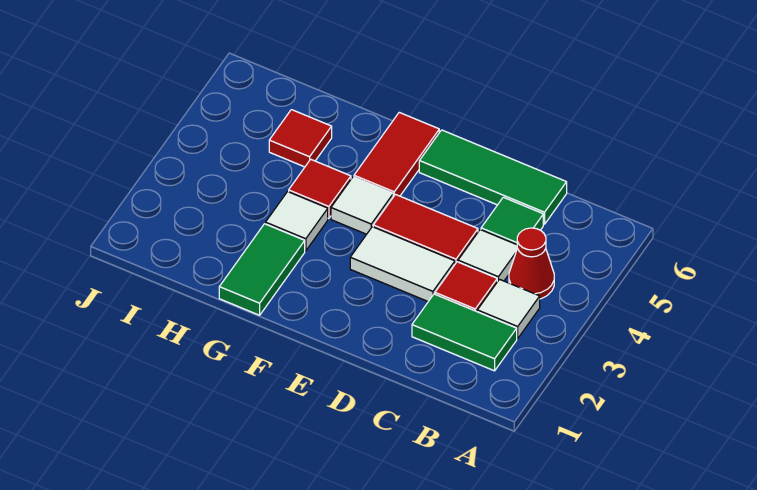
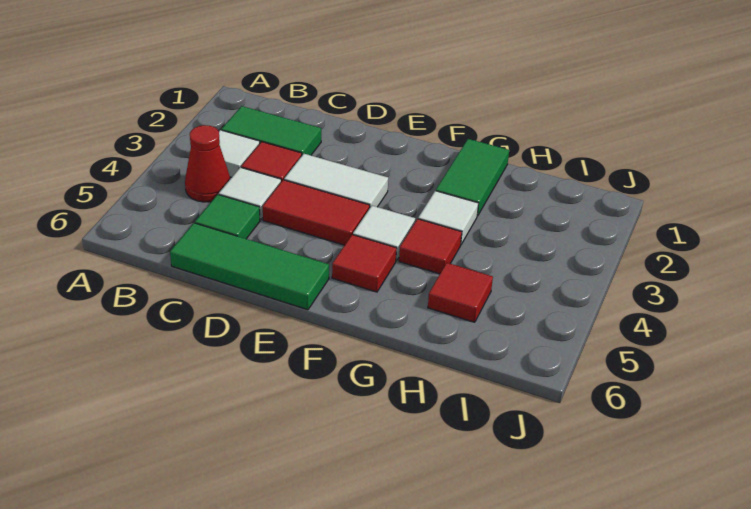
red 1x2 tile [354,112,439,197] -> red 1x1 tile [332,235,396,292]

